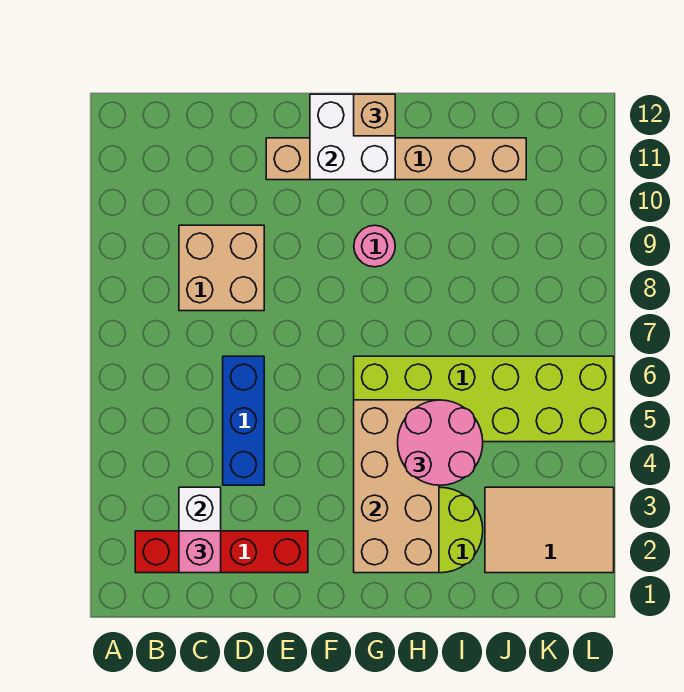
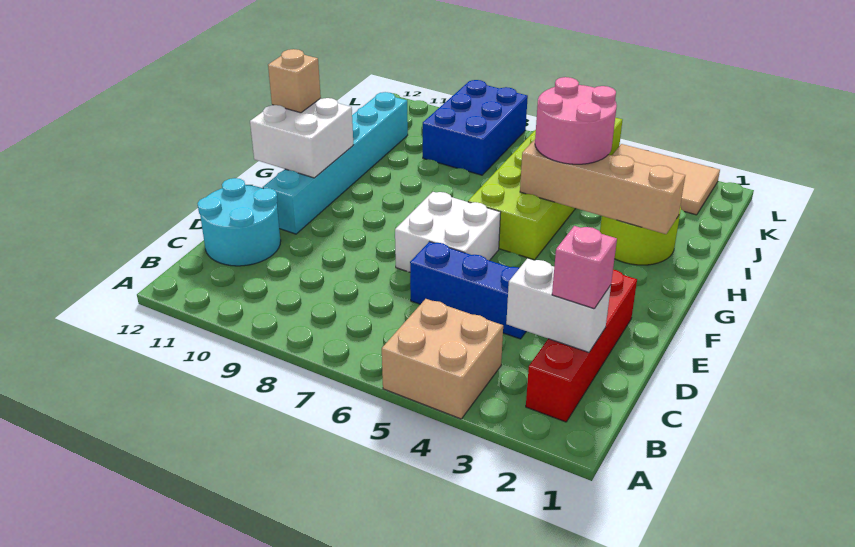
tan 2x2 brick [179,225,264,311] -> tan 2x2 brick moved to [382,299,503,419]
none -> cyan 2x2 round brick [197,178,281,266]
none -> white 2x2 brick [395,192,501,272]
tan 1x6 brick [266,138,526,180] -> cyan 1x6 brick [263,92,408,234]
tan 2x4 brick [354,400,439,573] -> tan 1x4 brick [520,139,685,234]
pink 1x1 round brick [354,225,395,267] -> none
tan 2x3 tile [485,487,614,573] -> tan 2x3 tile turned to [612,144,720,215]
none -> blue 2x3 brick [423,80,528,175]

